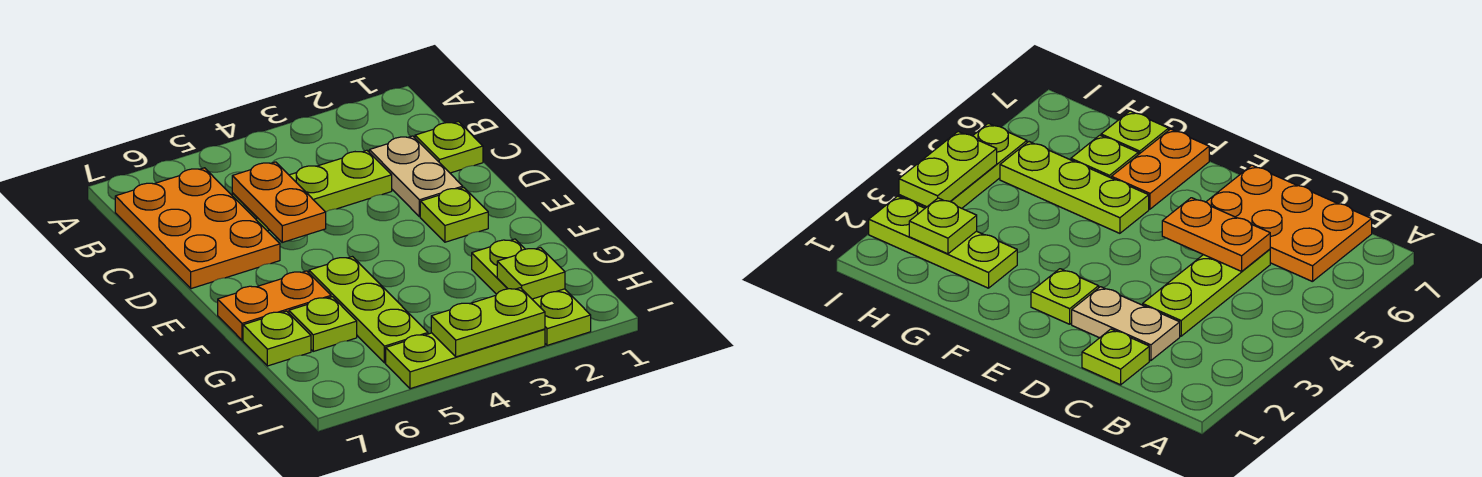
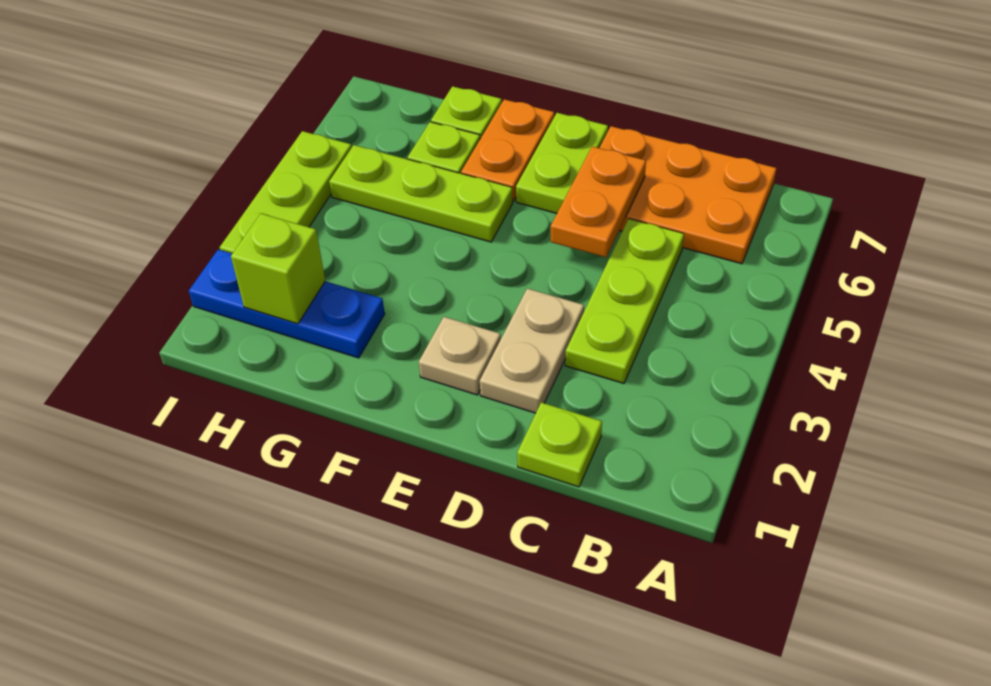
tan 1x2 plate [369,136,463,216] -> tan 1x2 plate turned to [480,288,584,413]
orange 1x2 plate [232,162,326,242] -> orange 1x2 plate turned to [551,147,646,257]
lime 1x1 plate [420,188,488,242] -> tan 1x1 plate [419,317,501,395]
lime 1x3 plate [472,239,591,345] -> blue 1x3 plate [189,249,385,358]
lime 1x1 plate [497,248,565,299] -> lime 1x1 brick [231,214,325,324]
lime 1x2 plate [431,288,545,357] -> lime 1x2 plate moved to [516,113,608,213]

